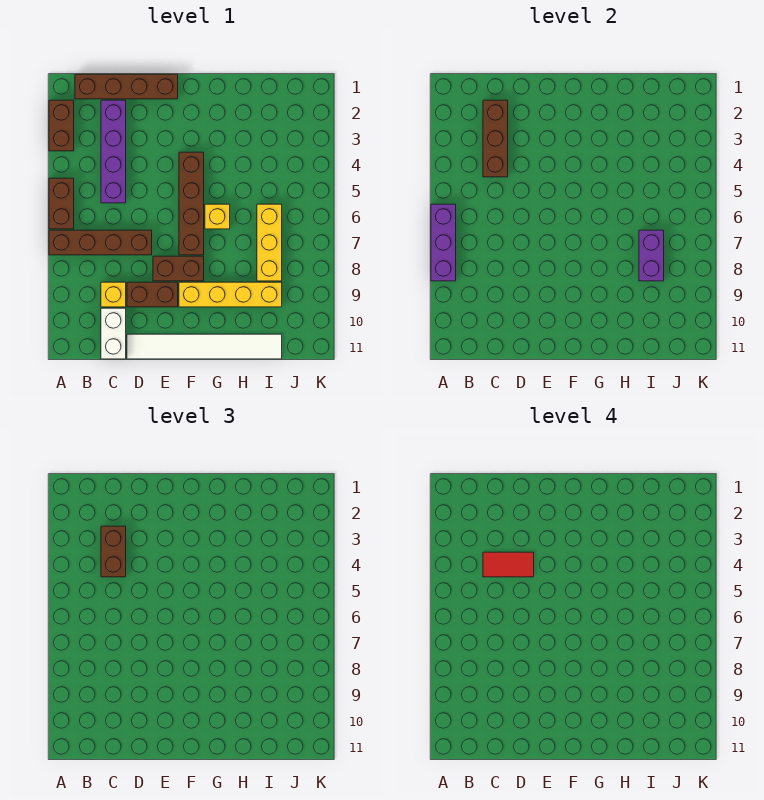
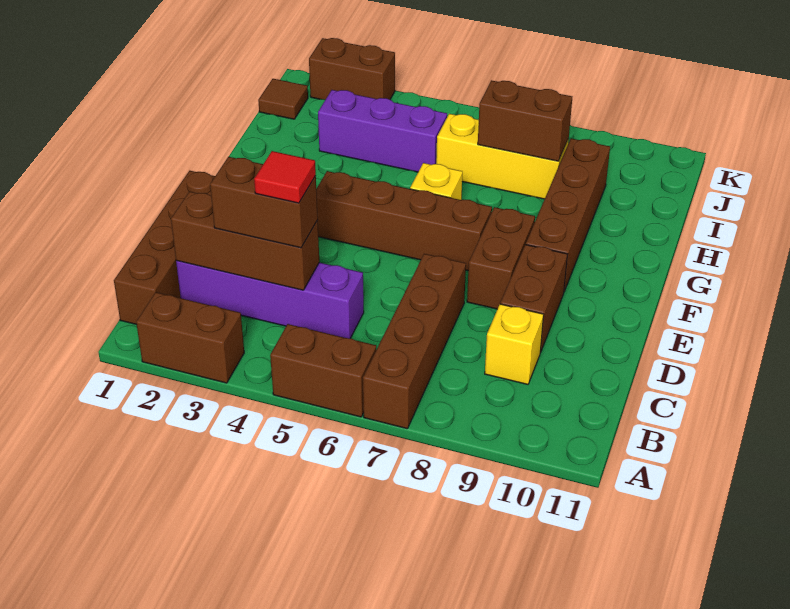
purple 1x3 brick [431,204,456,281] -> purple 1x3 brick moved to [318,90,447,172]
red 1x2 tile [483,552,534,577] -> red 1x1 tile [254,151,316,203]
white 1x2 brick [101,308,126,359] -> none
white 1x6 tile [127,334,282,359] -> none
yellow 1x4 brick [179,282,282,307] -> brown 1x4 brick [526,138,610,291]
purple 1x2 brick [639,230,664,281] -> brown 1x2 brick [478,80,572,161]
none -> brown 1x1 tile [258,79,308,119]
none -> brown 1x2 brick [309,38,395,100]

